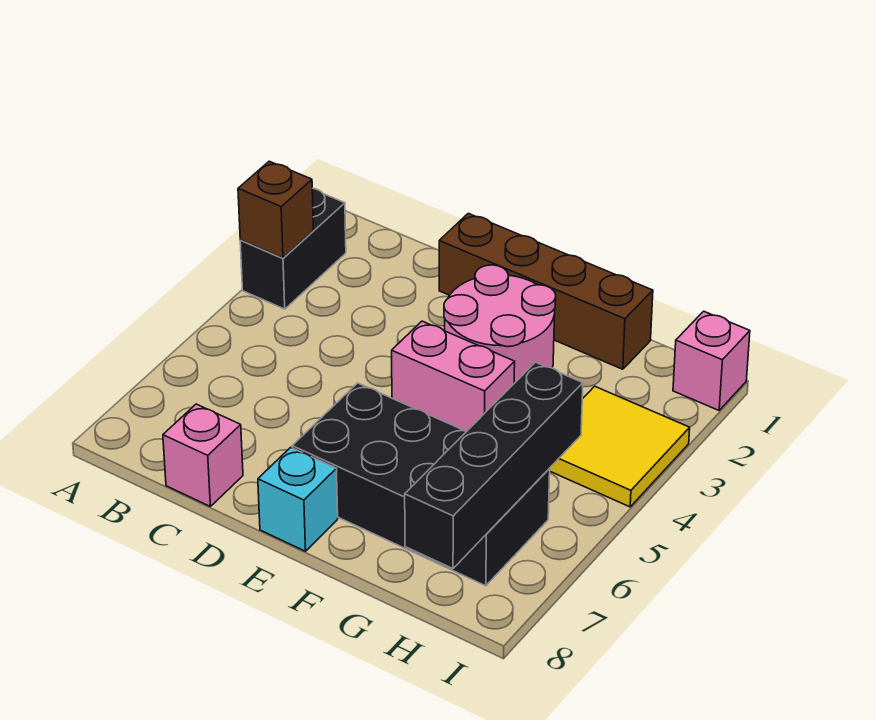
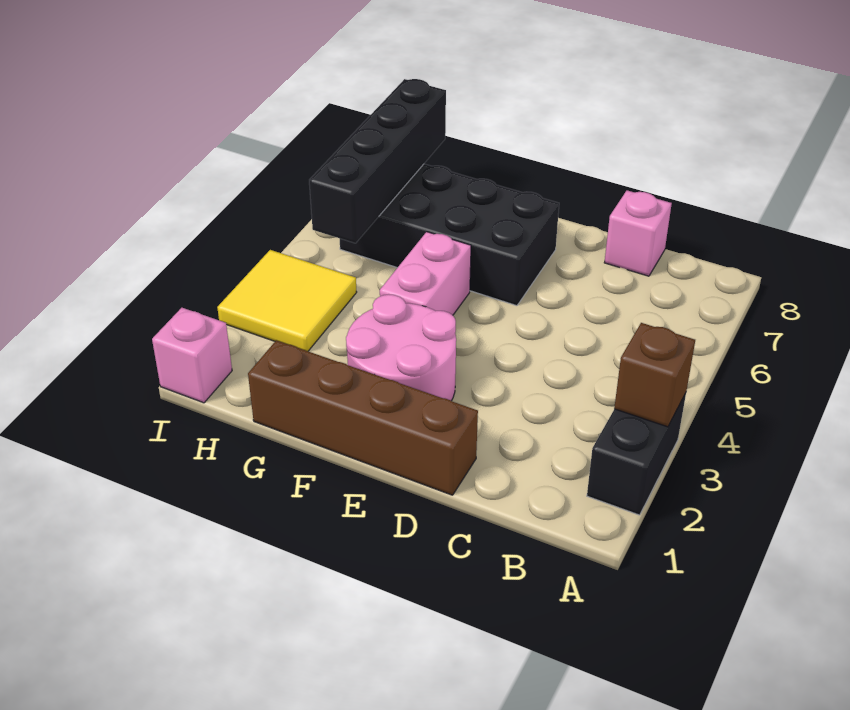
pink 1x2 brick [392,321,515,431] -> pink 1x2 brick turned to [380,232,471,315]
cyan 1x1 brick [258,447,338,551] -> none

